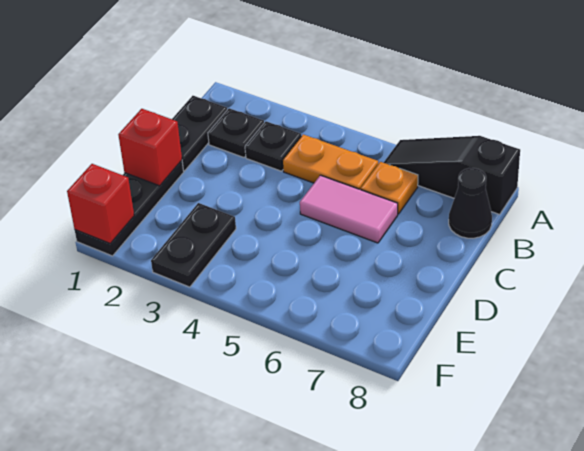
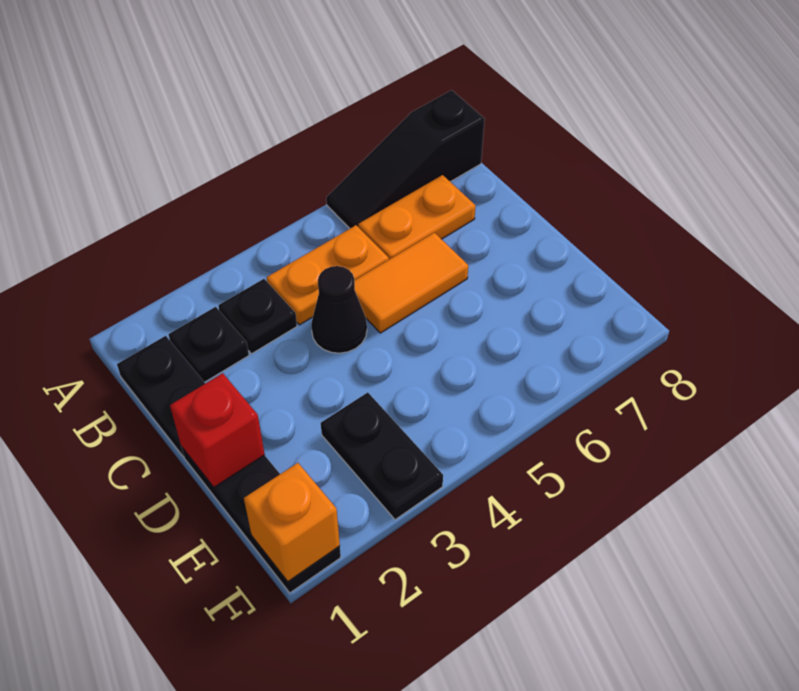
orange 1x1 plate [361,162,418,214] -> orange 1x2 plate [358,175,476,259]
black 1x1 cone [449,168,492,238] -> black 1x1 cone moved to [311,266,367,353]
pink 1x2 tile [300,175,398,243] -> orange 1x2 tile [354,233,468,333]
red 1x1 brick [67,164,134,244] -> orange 1x1 brick [244,463,340,581]

